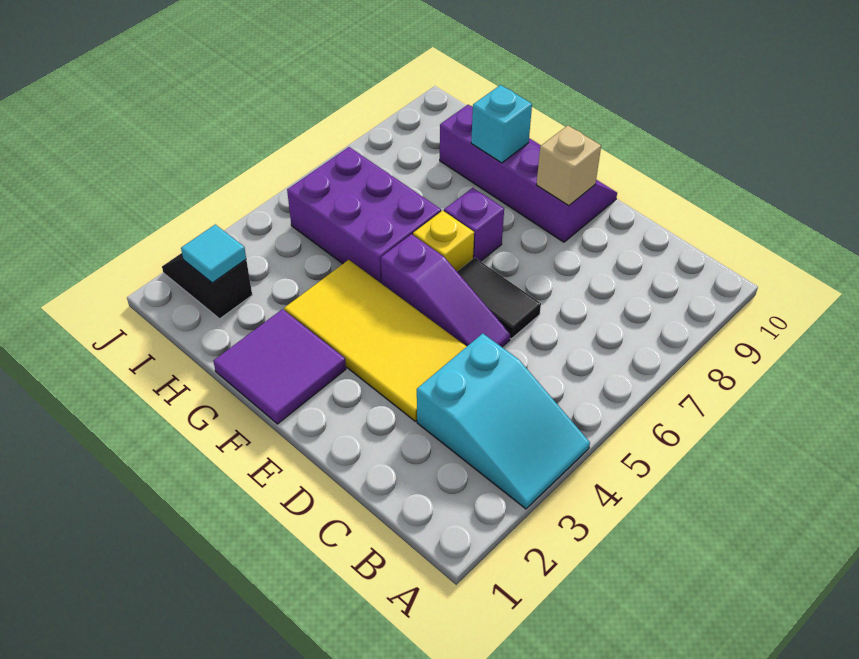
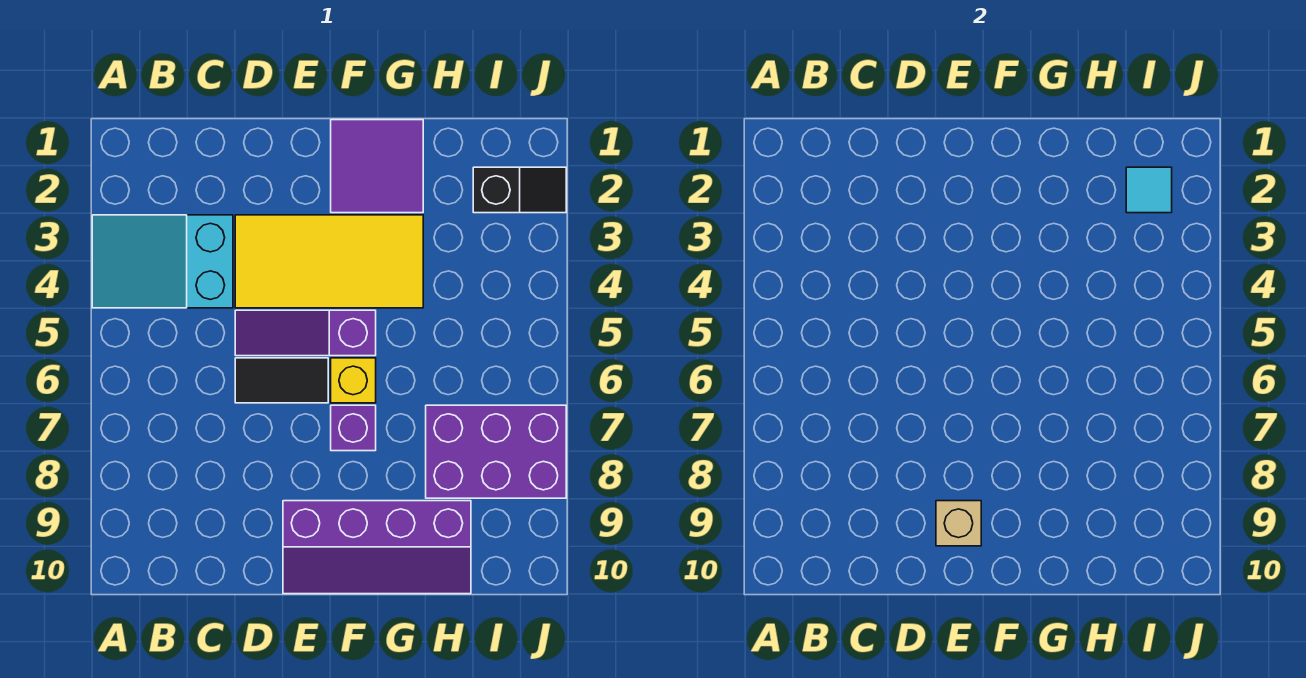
purple 2x3 brick [287,147,441,284] -> purple 2x3 brick moved to [426,405,566,498]
cyan 1x1 brick [471,85,532,163] -> none

